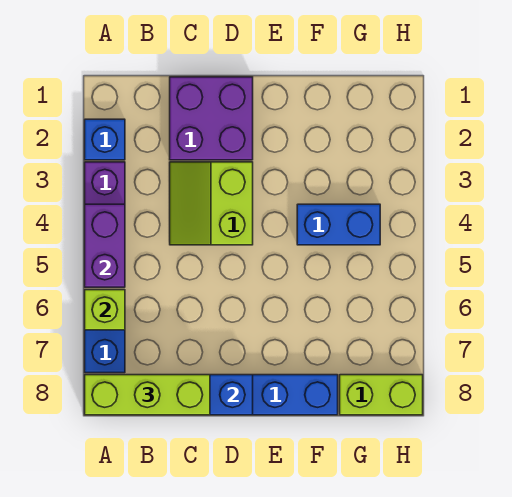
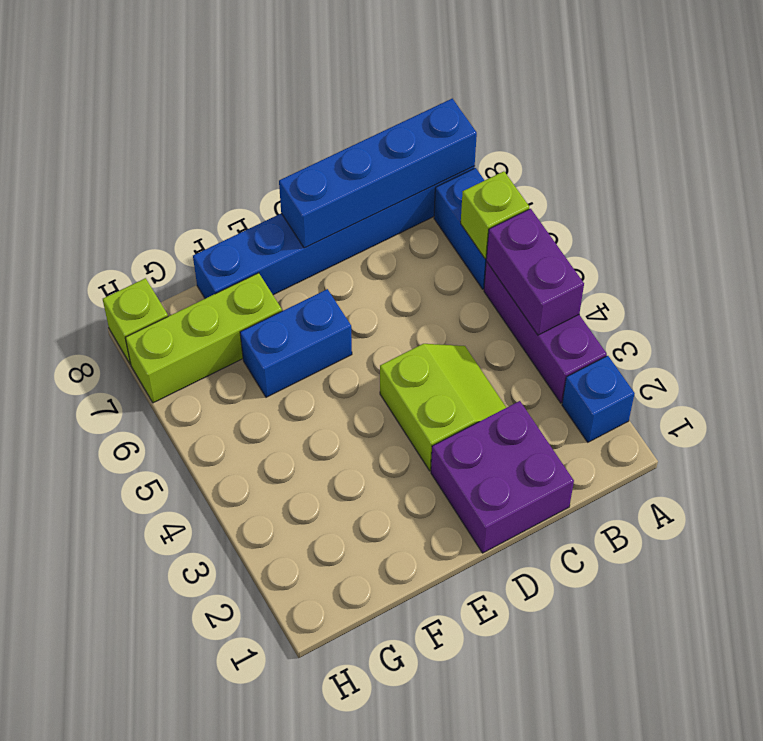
lime 1x3 brick [85,375,210,415] -> lime 1x3 brick moved to [125,273,282,403]
blue 1x2 brick [297,204,380,245] -> blue 1x2 brick moved to [240,289,352,397]
lime 1x2 brick [340,375,423,415] -> lime 1x1 brick [103,278,168,364]

